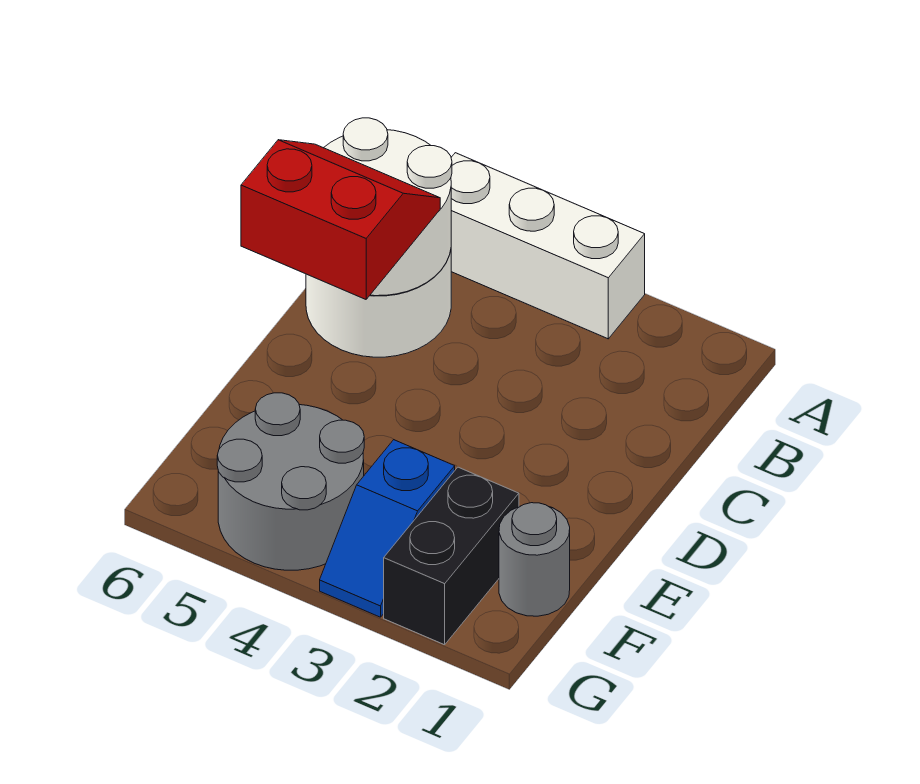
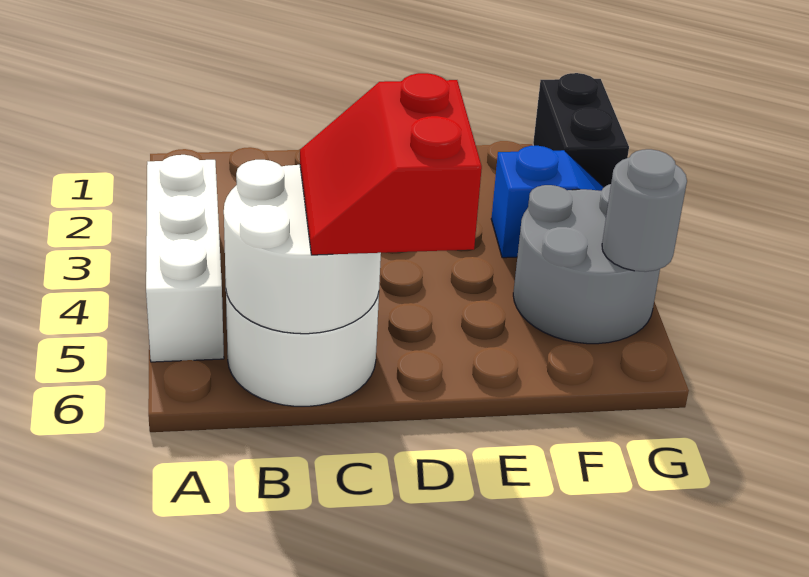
grey 1x1 round brick [499,503,570,616] -> grey 1x1 round brick moved to [602,149,687,272]
black 1x2 brick [384,467,519,645] -> black 1x2 brick turned to [533,73,629,187]

